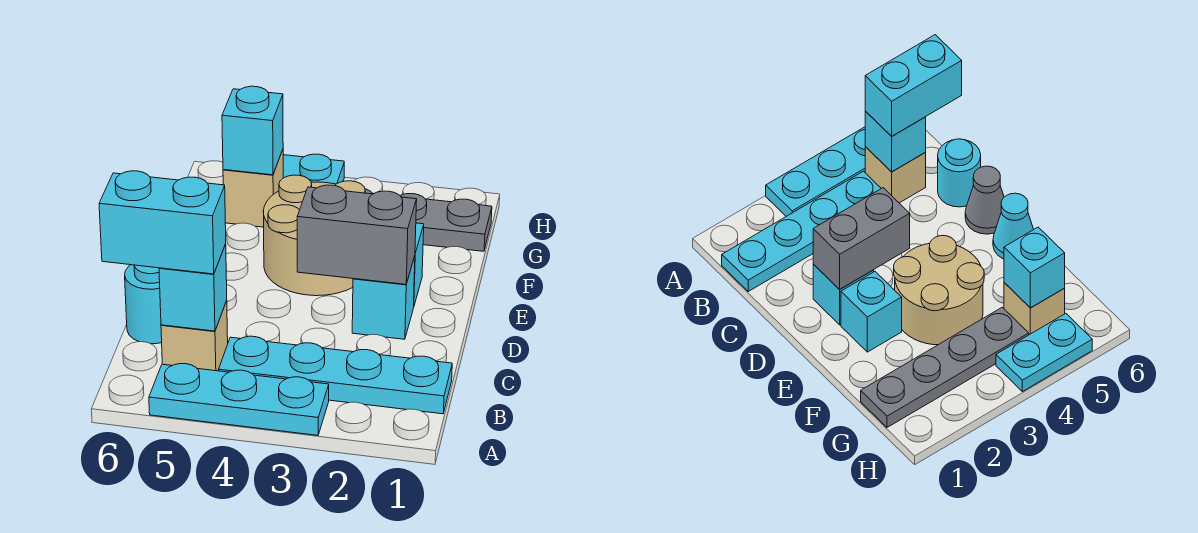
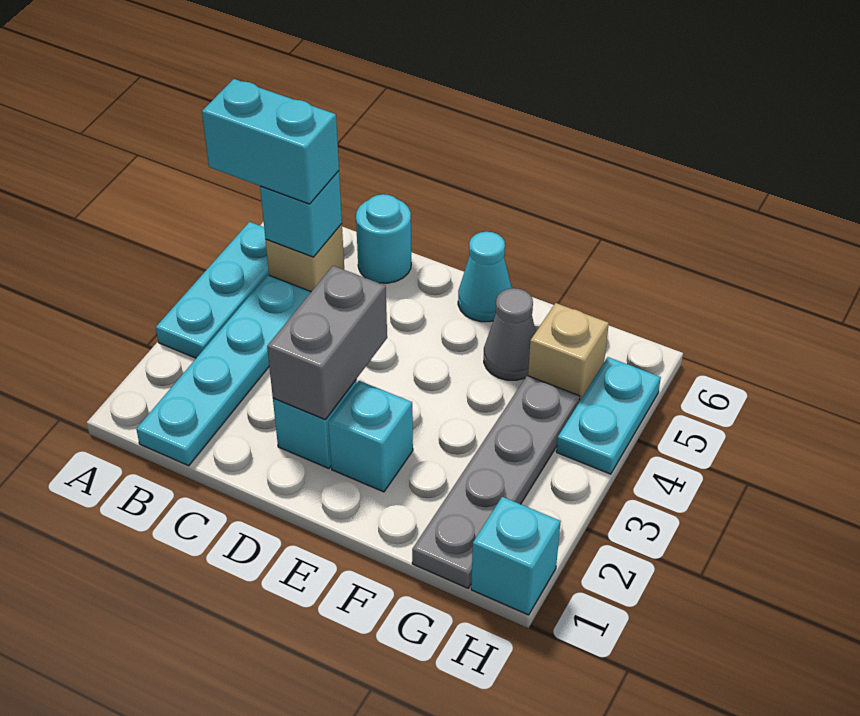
cyan 1x2 brick [99,171,226,274] -> cyan 1x2 brick turned to [202,79,339,204]
grey 1x1 cone [965,166,1004,234] -> grey 1x1 cone moved to [484,288,536,380]
tan 2x2 round brick [263,175,365,296] -> none
cyan 1x1 brick [222,86,283,175] -> cyan 1x1 brick moved to [471,497,561,615]

